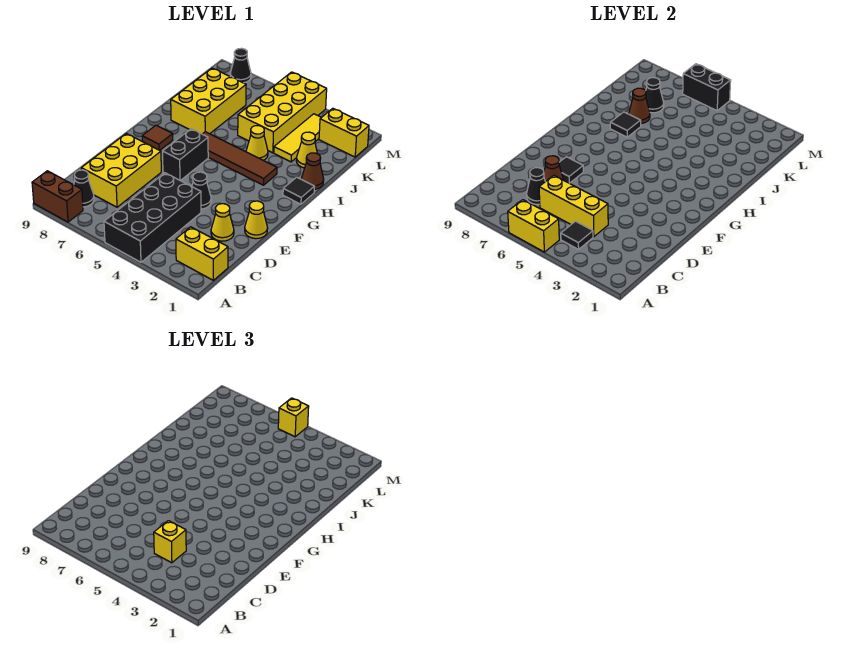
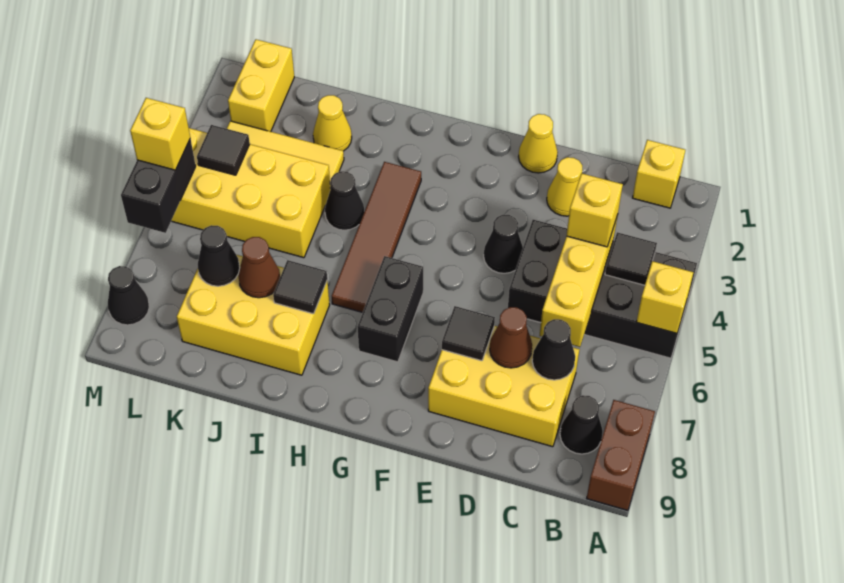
yellow 1x2 brick [508,200,559,252] -> yellow 1x1 brick [637,261,693,333]
yellow 1x2 brick [176,227,228,280] -> yellow 1x1 brick [633,140,685,208]
black 1x2 brick [163,129,208,181] -> black 1x2 brick turned to [357,256,423,362]
brown 1x1 tile [142,125,173,150] -> none
black 1x1 tile [283,177,314,204] -> black 1x1 tile moved to [197,125,250,175]
brown 1x1 cone [302,153,324,189] -> none
yellow 1x1 cone [246,126,268,160] -> black 1x1 cone [325,171,364,230]

